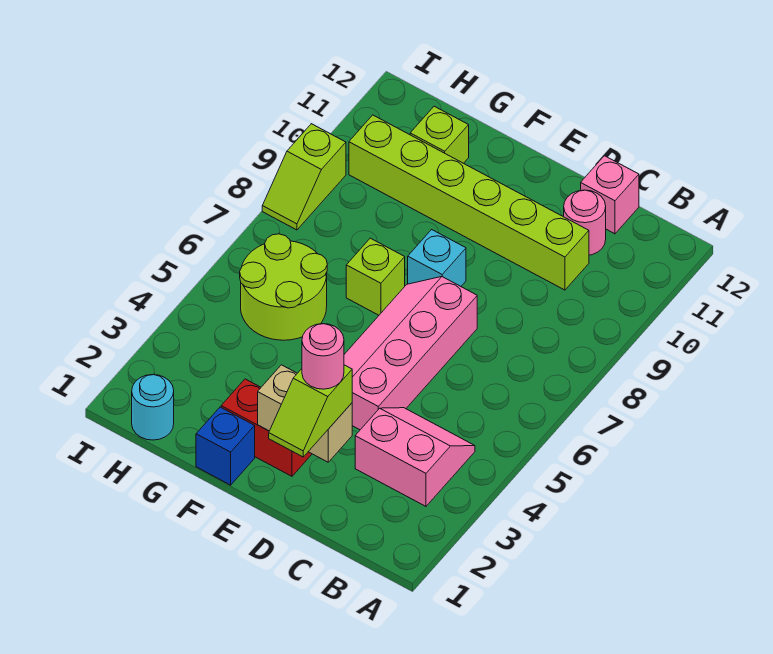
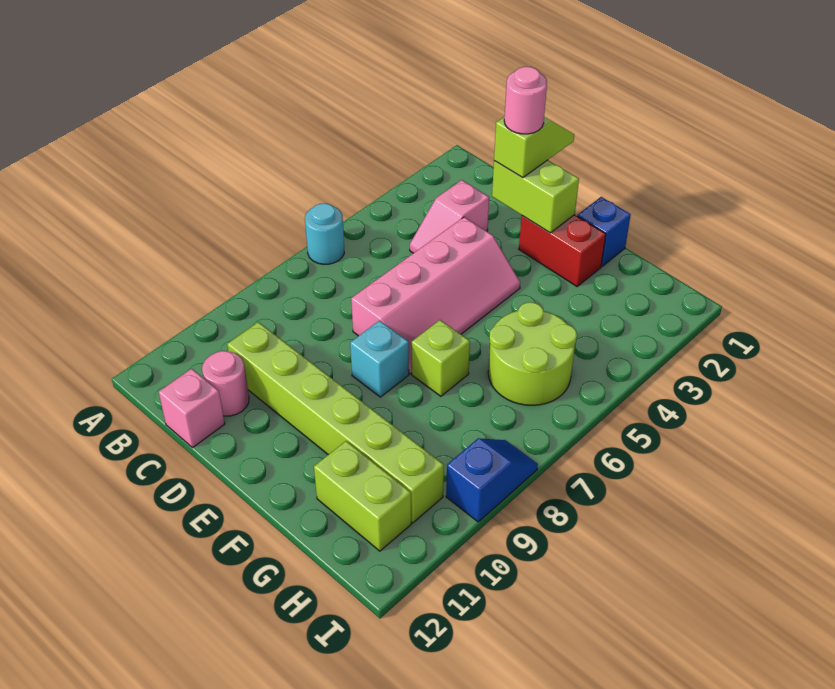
pink 2x2 slope [355,408,475,506] -> pink 1x2 slope [410,180,489,253]
tan 1x2 brick [258,365,352,462] -> lime 1x2 brick [492,160,579,233]
lime 1x1 brick [410,106,469,163] -> lime 1x2 brick [314,441,411,551]
cyan 1x1 round brick [132,375,174,440] -> cyan 1x1 round brick moved to [305,203,344,264]
lime 1x2 slope [262,124,346,230] -> blue 1x2 slope [446,438,538,522]

